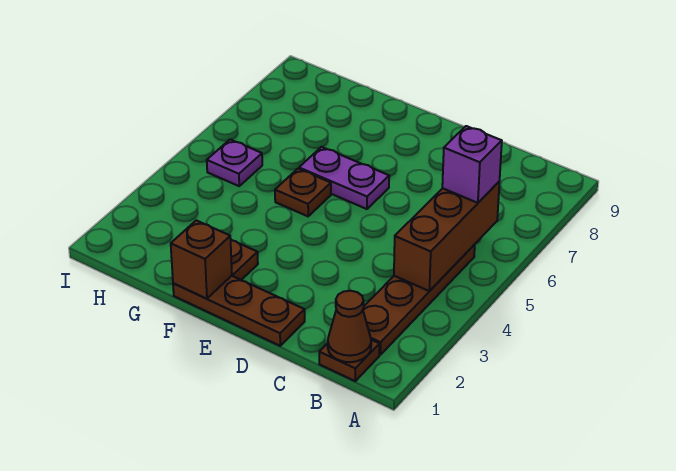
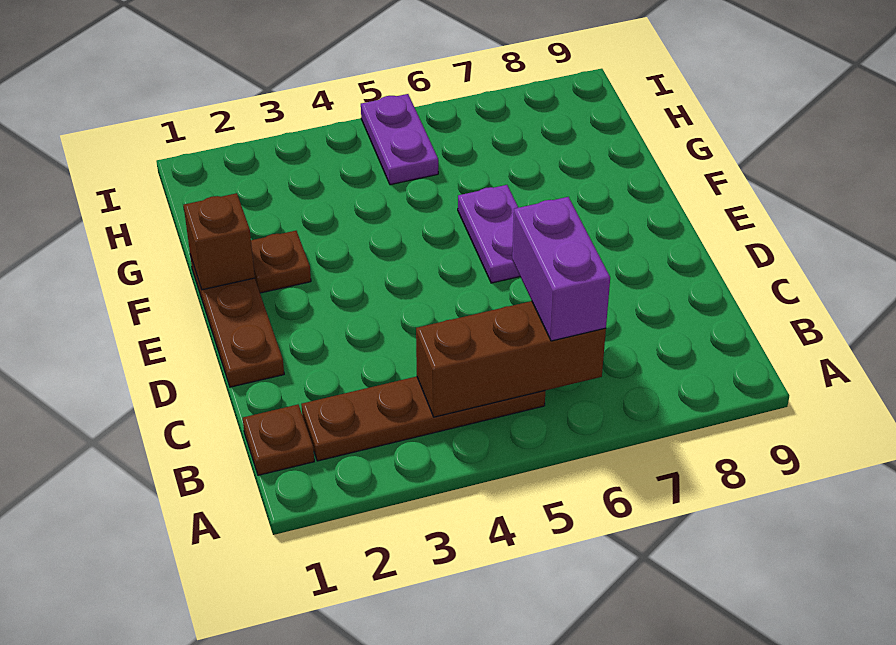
brown 1x1 cone [328,291,371,362] -> none
purple 1x1 brick [442,126,502,203] -> purple 1x2 brick [512,197,610,341]
brown 1x1 plate [275,169,331,216] -> none
purple 1x1 plate [207,140,262,186] -> purple 1x2 plate [361,94,438,185]

